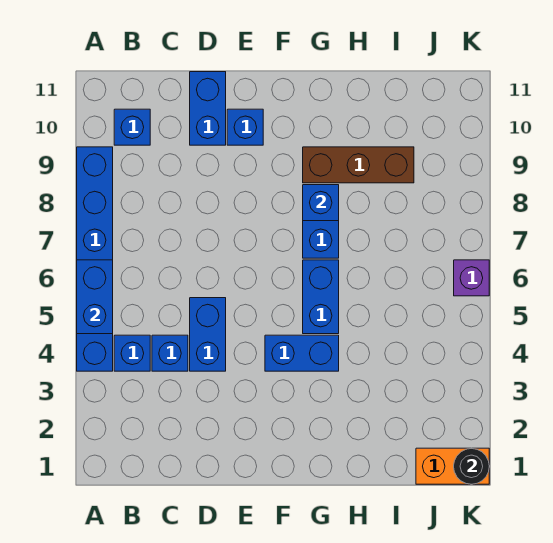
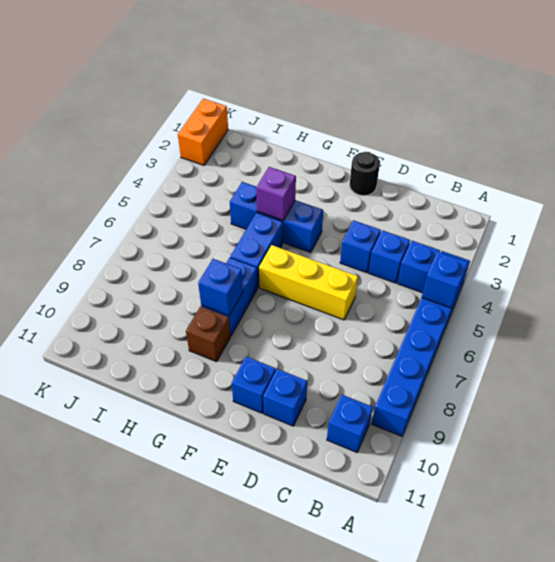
blue 1x2 brick [77,260,113,334] -> blue 1x1 brick [422,251,468,308]
blue 1x2 brick [190,298,226,371] -> blue 1x1 brick [340,220,381,273]
none -> yellow 1x3 brick [259,245,358,320]
blue 1x2 brick [190,72,226,145] -> blue 1x1 brick [263,369,307,426]
blue 1x2 brick [265,335,339,371] -> blue 1x3 brick [230,182,323,253]
brown 1x3 brick [303,147,414,183] -> brown 1x1 brick [186,306,230,362]
orange 1x2 brick [416,448,489,484] -> orange 1x2 brick turned to [178,99,228,165]
black 1x1 round brick [454,448,489,484] -> black 1x1 round brick moved to [350,152,380,196]
purple 1x1 brick [454,260,489,296] -> purple 1x1 brick moved to [256,167,296,220]

